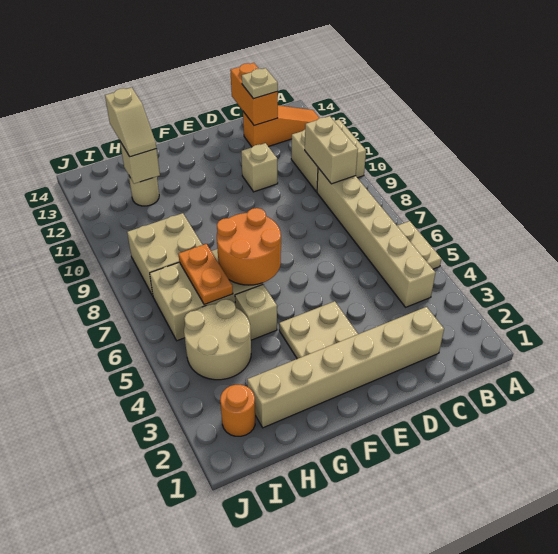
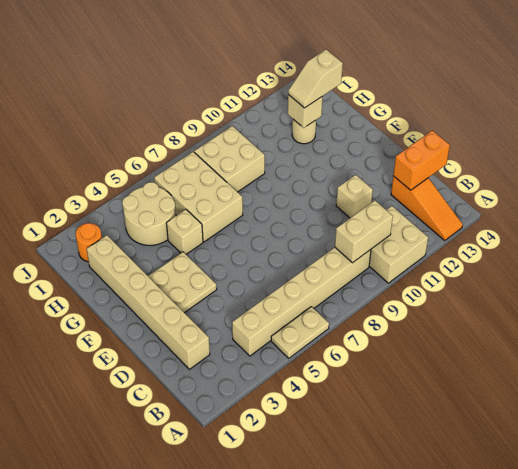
tan 1x1 plate [242,68,278,99] -> none
orange 2x2 round brick [217,208,281,285] -> none
orange 1x2 plate [178,244,233,305] -> none

